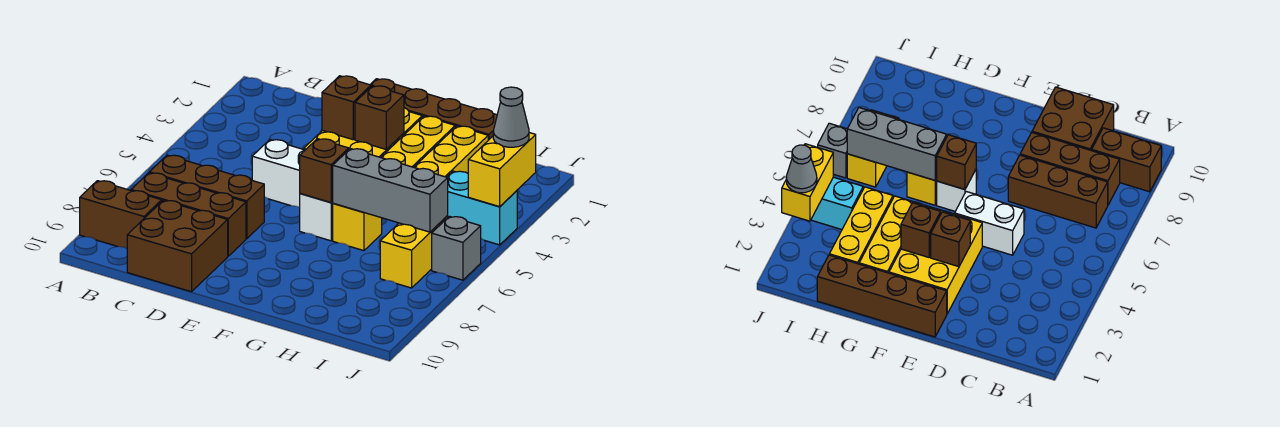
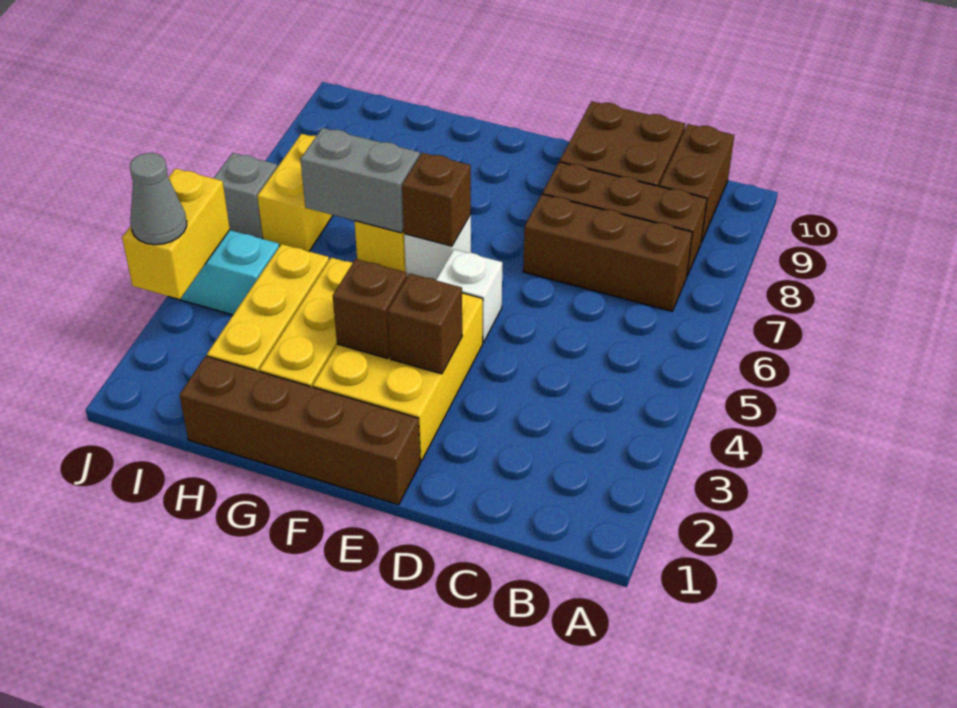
brown 1x2 brick [80,181,162,248] -> brown 1x2 brick turned to [659,124,734,242]
white 1x2 brick [252,139,305,208] -> white 1x1 brick [436,249,502,343]
grey 1x3 brick [332,149,448,232] -> grey 1x2 brick [300,128,420,233]

